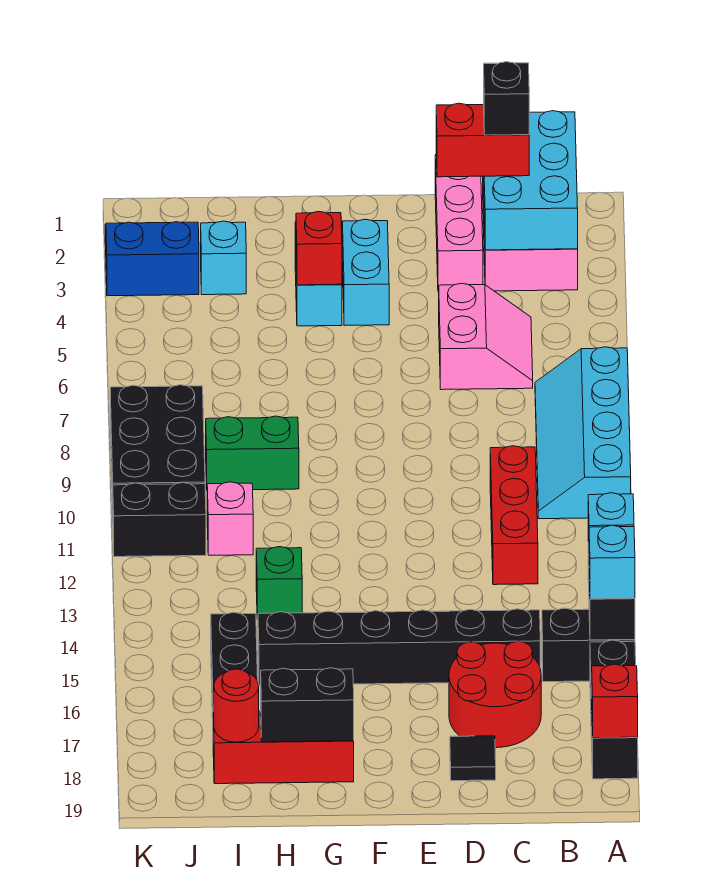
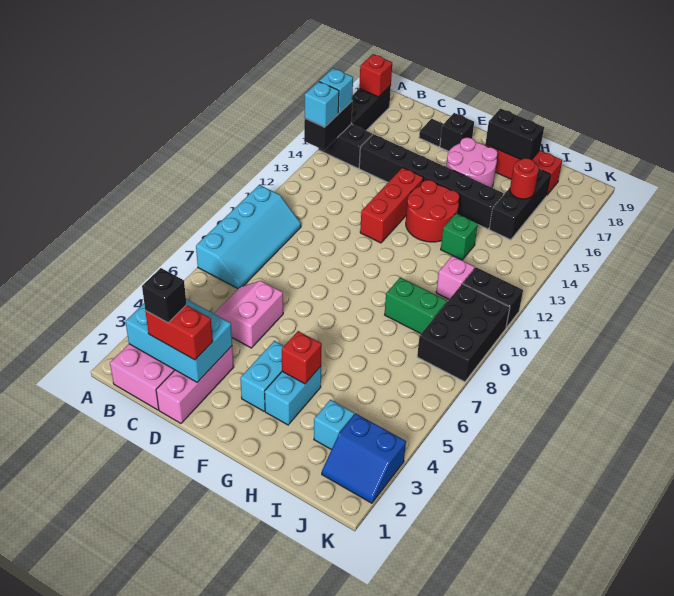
cyan 2x3 brick [483,111,578,250] -> cyan 2x3 brick turned to [125,299,232,382]
red 1x3 brick [490,446,538,585] -> red 1x3 brick moved to [360,168,423,243]
red 2x2 round brick [449,641,541,748] -> red 2x2 round brick moved to [406,180,459,242]
none -> black 1x1 brick [440,113,474,151]
none -> pink 2x2 round brick [446,138,498,187]
red 1x1 round brick [213,669,259,742] -> red 1x1 round brick moved to [510,158,539,199]

